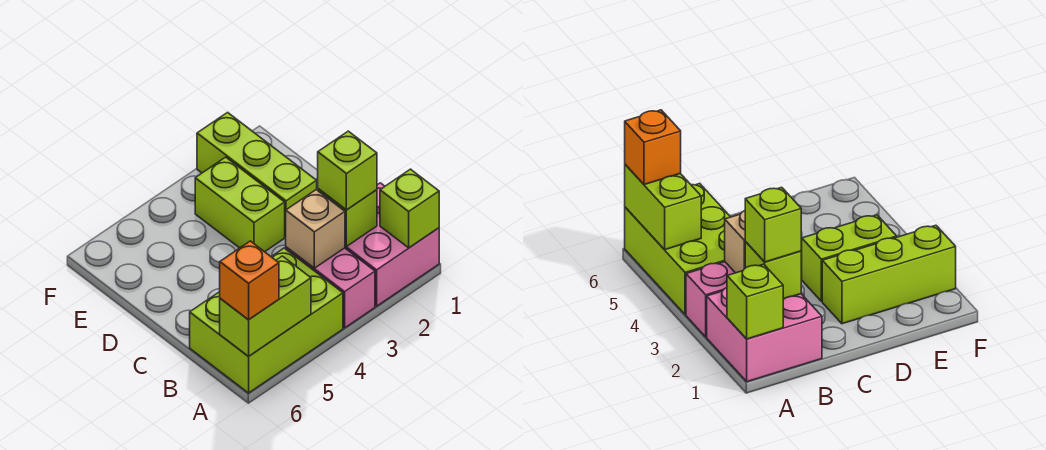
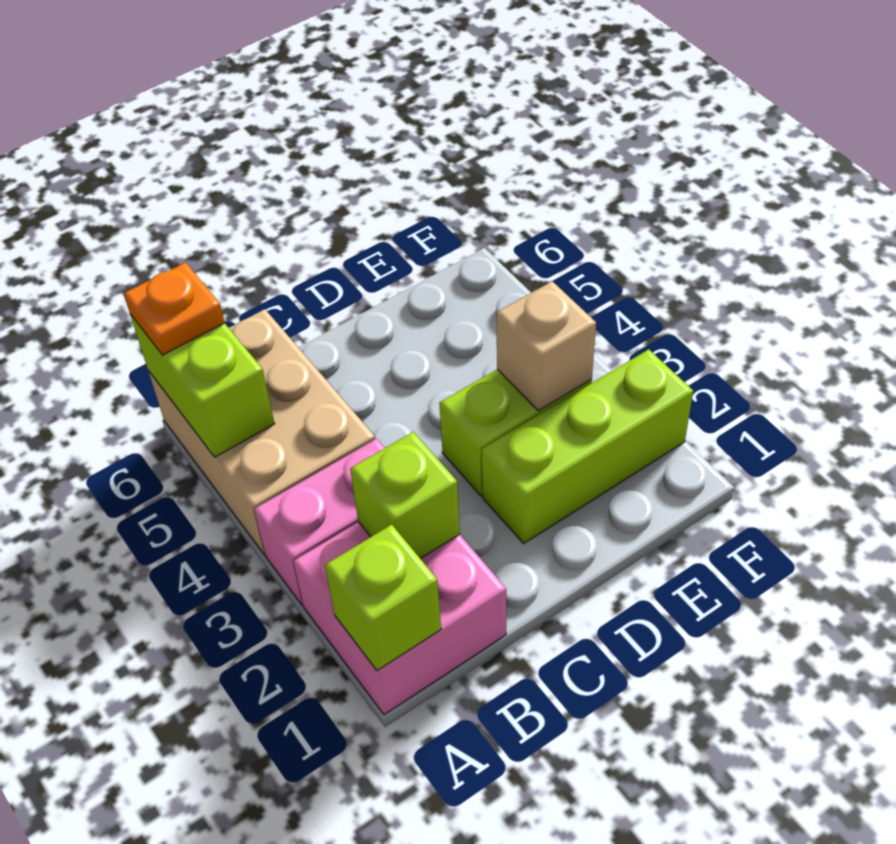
lime 2x3 brick [190,248,343,393] -> tan 2x3 brick [148,309,375,555]
orange 1x1 brick [220,241,279,320] -> orange 1x1 plate [124,263,225,355]
lime 1x1 brick [318,131,377,210] -> none
tan 1x1 brick [286,190,345,268] -> tan 1x1 brick moved to [497,281,596,411]

